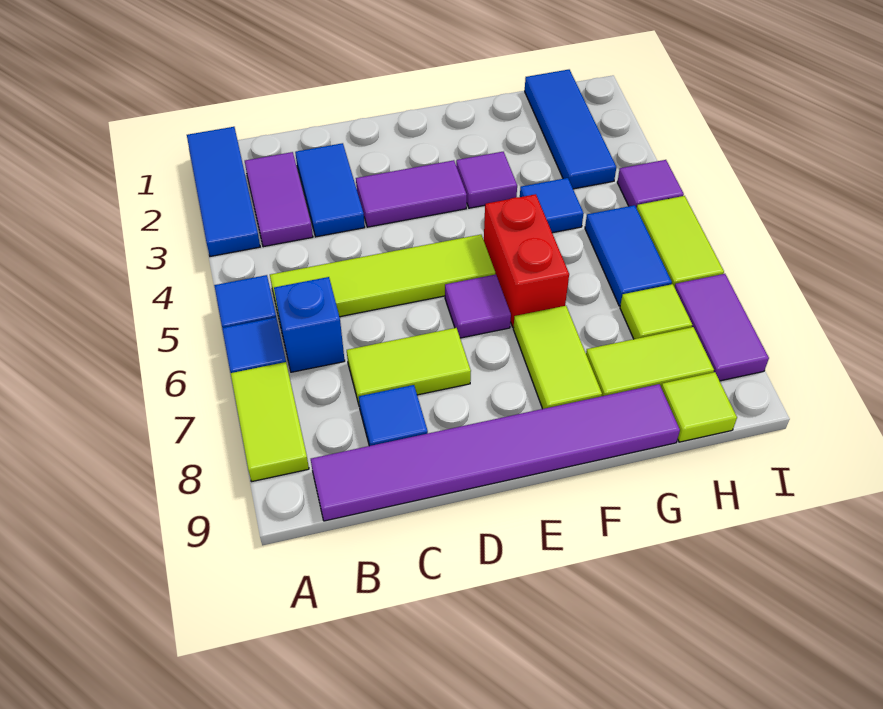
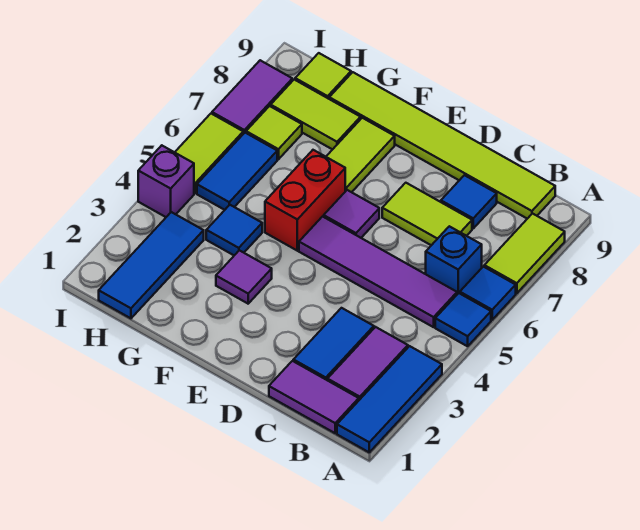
lime 1x4 tile [270,235,495,321] -> purple 1x4 tile [299,217,457,327]
purple 1x6 tile [311,384,680,521] -> lime 1x6 tile [329,72,555,219]
purple 1x2 tile [356,160,467,227] -> purple 1x2 tile moved to [269,361,359,433]
purple 1x1 tile [617,160,684,208] -> purple 1x1 brick [138,145,194,217]

